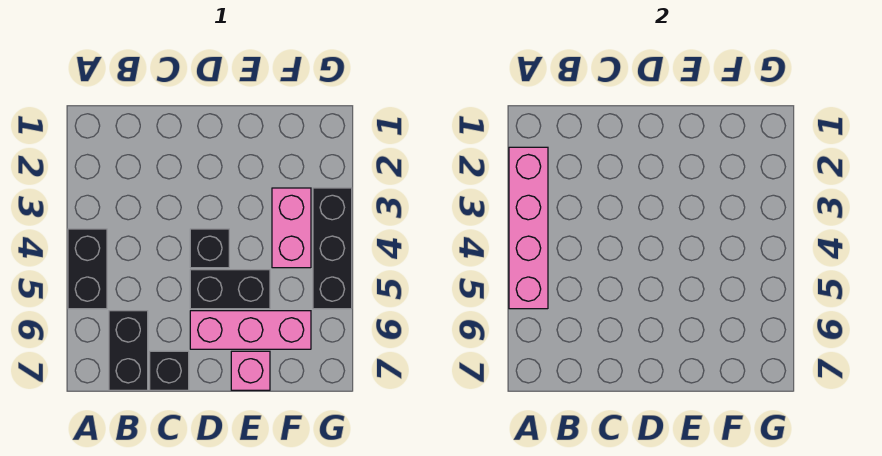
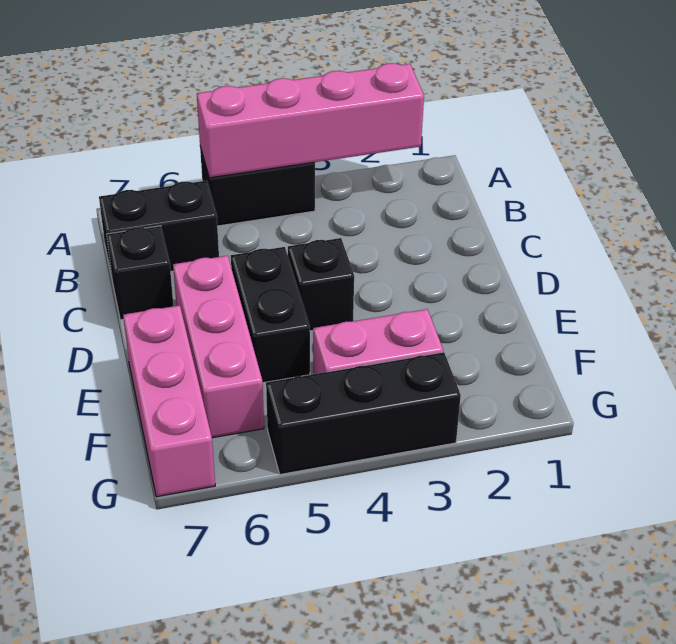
pink 1x1 brick [231,351,270,390] -> pink 1x3 brick [123,305,215,497]

